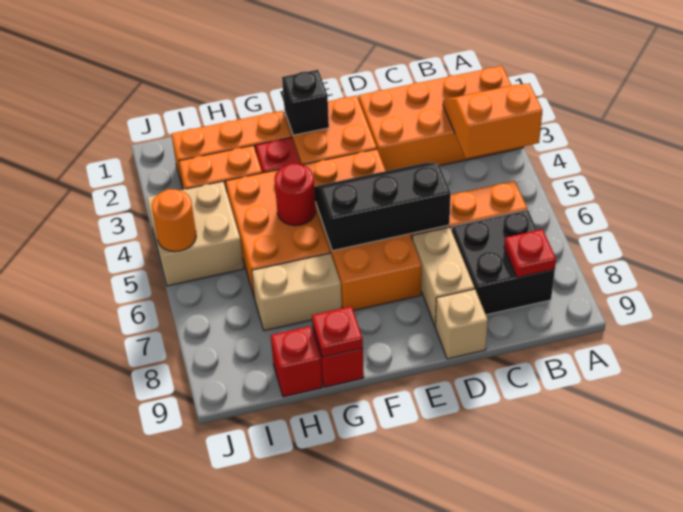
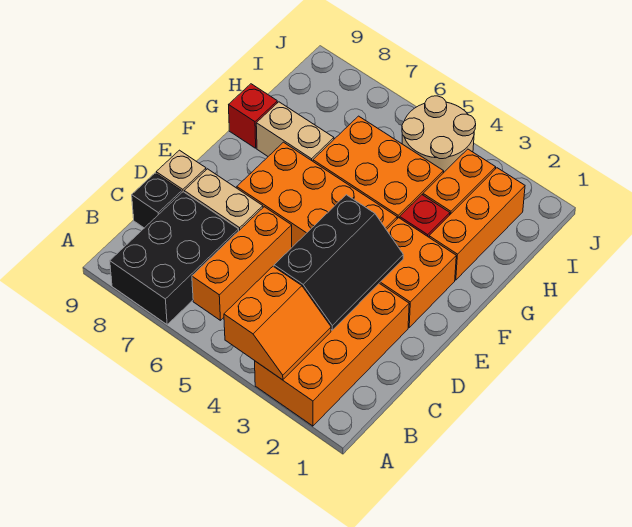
black 2x2 brick [452,210,555,315] -> black 2x3 brick [110,192,239,325]
red 1x1 plate [504,229,556,278] -> none
black 2x3 slope [314,162,451,251] -> black 2x3 slope moved to [274,195,403,330]
black 1x1 brick [282,70,329,135] -> black 1x1 brick moved to [132,173,182,228]
red 1x1 round brick [274,164,316,226] -> none
tan 1x2 brick [252,253,342,331] -> tan 1x2 brick turned to [256,102,334,161]
red 1x1 plate [312,306,363,357] -> none
red 1x1 brick [271,326,322,397] -> none
tan 2x2 brick [147,181,244,286] -> tan 2x2 round brick [402,96,476,173]
orange 1x1 round brick [152,189,196,252] -> none

